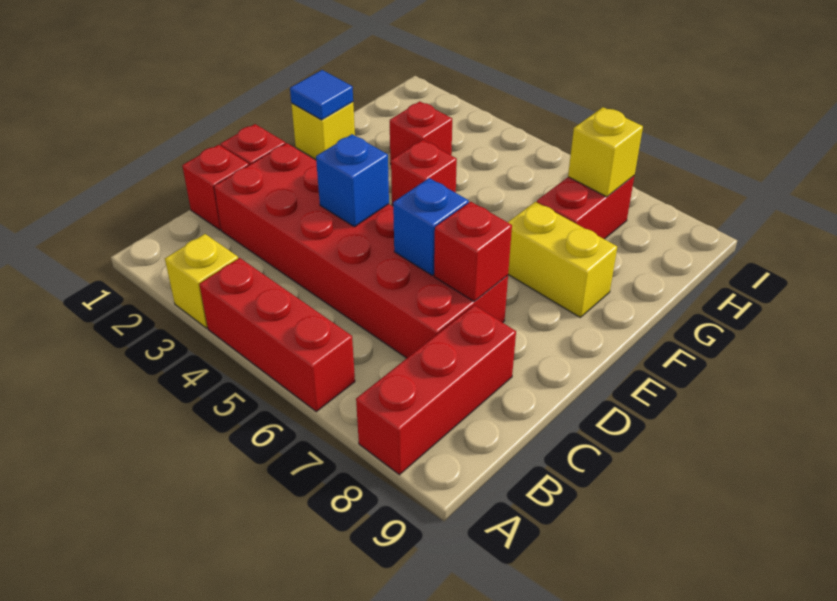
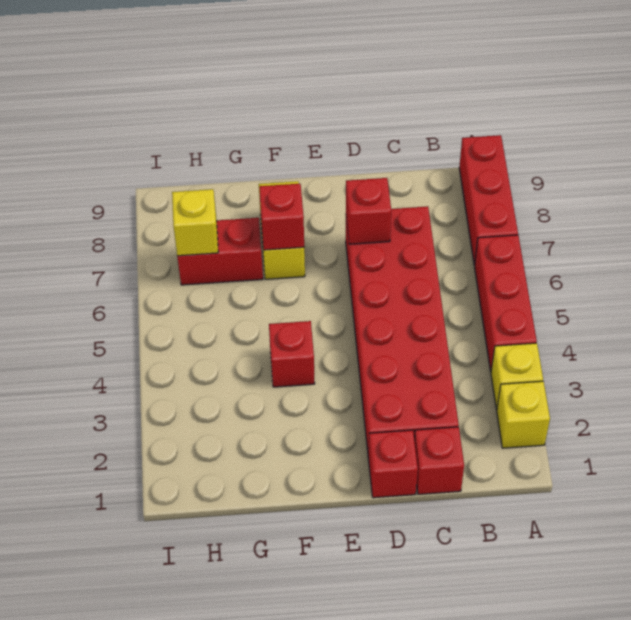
red 1x3 brick [356,305,516,475] -> red 1x3 brick turned to [459,135,518,265]
blue 1x1 brick [316,134,389,227] -> none
blue 1x1 brick [393,178,469,275] -> none
yellow 1x1 brick [292,102,355,160] -> yellow 1x1 brick moved to [497,381,550,448]
blue 1x1 tile [290,70,353,120] -> none
red 1x1 brick [390,101,452,164] -> red 1x1 brick moved to [259,184,304,250]

